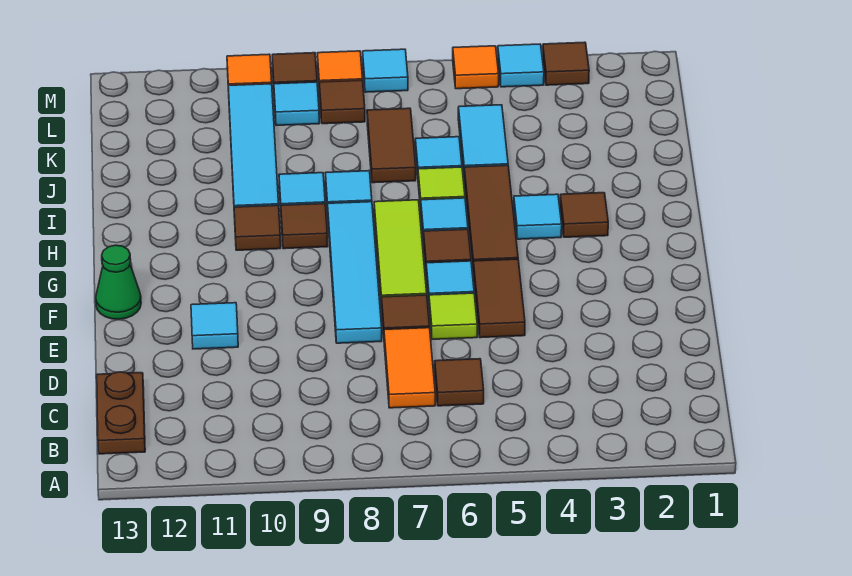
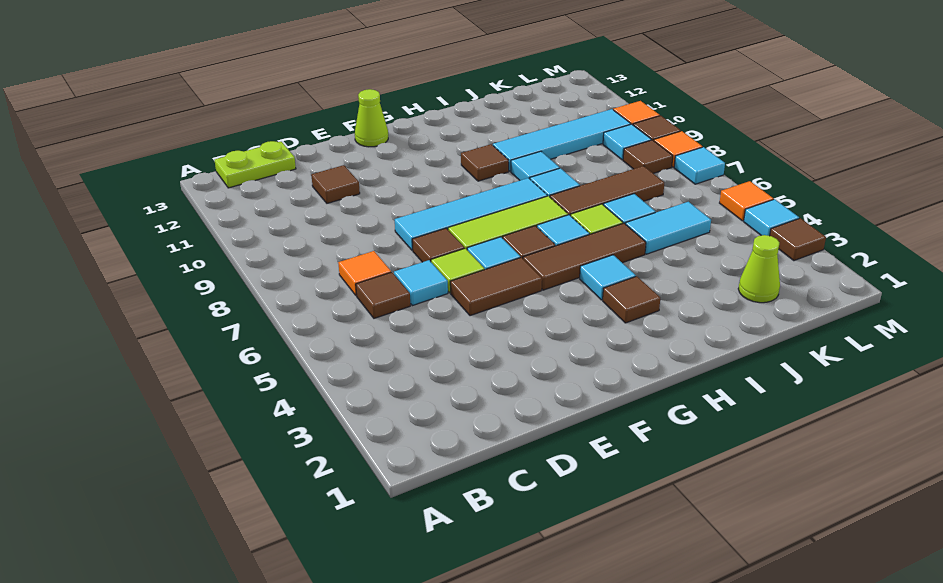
brown 1x2 plate [97,372,145,454] -> lime 1x2 plate [215,141,296,188]
orange 1x2 tile [384,328,435,408] -> orange 1x1 tile [338,251,391,296]
cyan 1x1 tile [191,303,238,349] -> cyan 1x1 tile moved to [394,260,448,306]
green 1x1 cone [96,245,141,319] -> lime 1x1 cone [355,89,388,147]
brown 1x1 tile [281,204,328,249] -> brown 1x1 tile moved to [311,165,360,203]
brown 1x2 tile [367,108,416,183] -> brown 1x3 tile [550,166,664,216]
none -> lime 1x1 cone [738,235,780,303]

